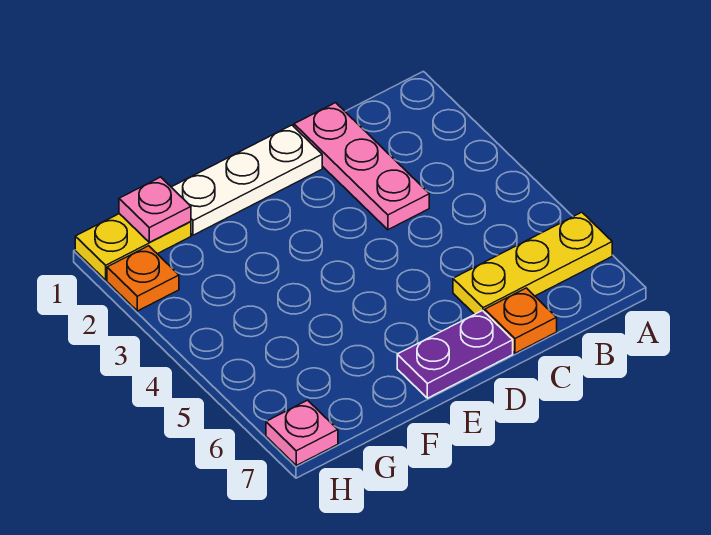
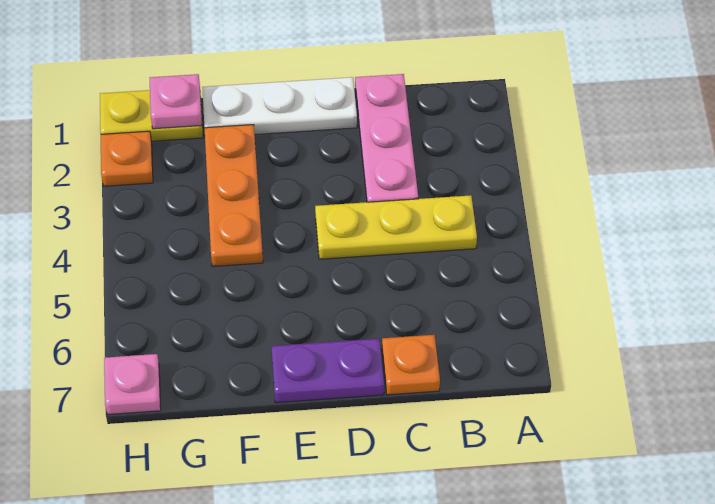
yellow 1x3 plate [453,212,612,314] -> yellow 1x3 plate moved to [315,195,477,259]
none -> orange 1x3 plate [205,125,263,266]

